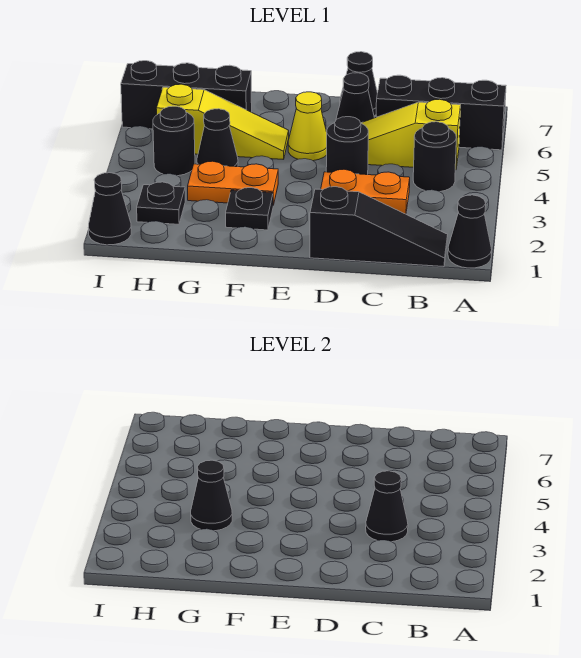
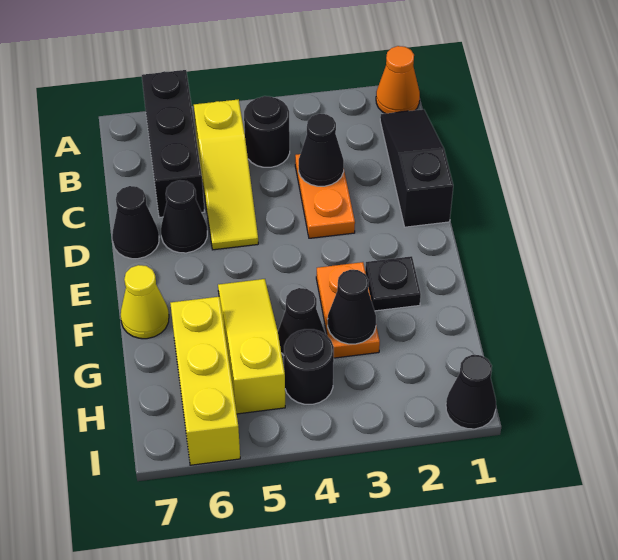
black 1x1 cone [448,195,492,268] -> orange 1x1 cone [376,46,420,114]
black 1x1 round brick [326,117,368,175] -> none
yellow 1x1 cone [288,92,327,161] -> yellow 1x1 cone moved to [121,265,169,339]
black 1x3 brick [121,61,252,129] -> yellow 1x3 brick [170,297,240,465]
black 1x1 plate [137,182,185,224] -> none

